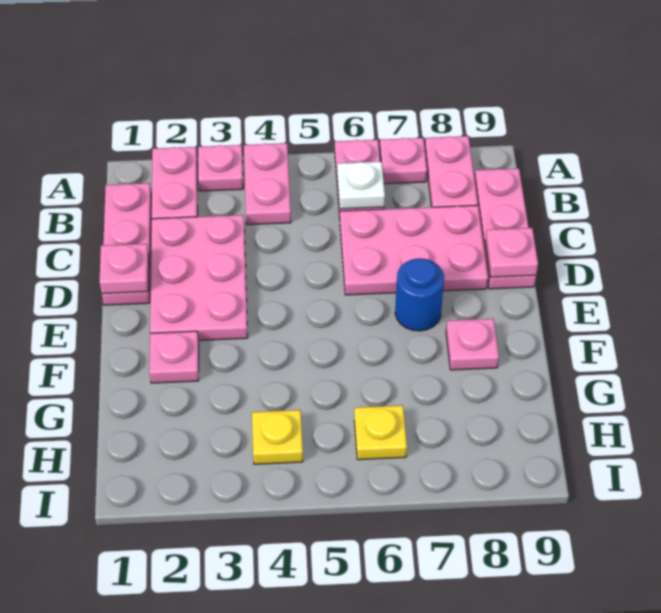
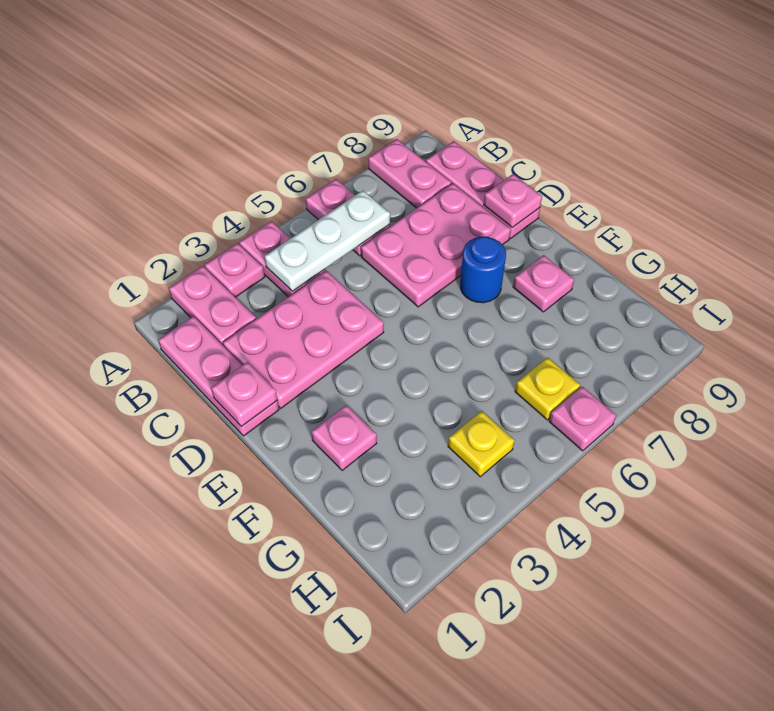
pink 1x1 plate [380,138,427,184] -> pink 1x1 plate moved to [549,387,616,451]
white 1x1 plate [337,162,385,209] -> white 1x3 plate [264,191,390,291]
pink 2x3 plate [150,215,248,341] -> pink 2x3 plate turned to [223,271,384,408]

